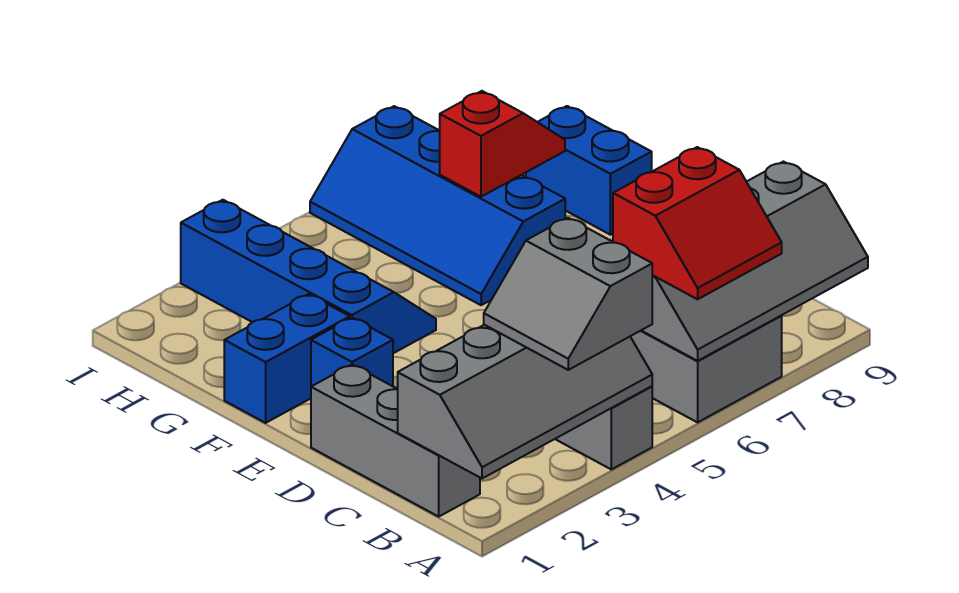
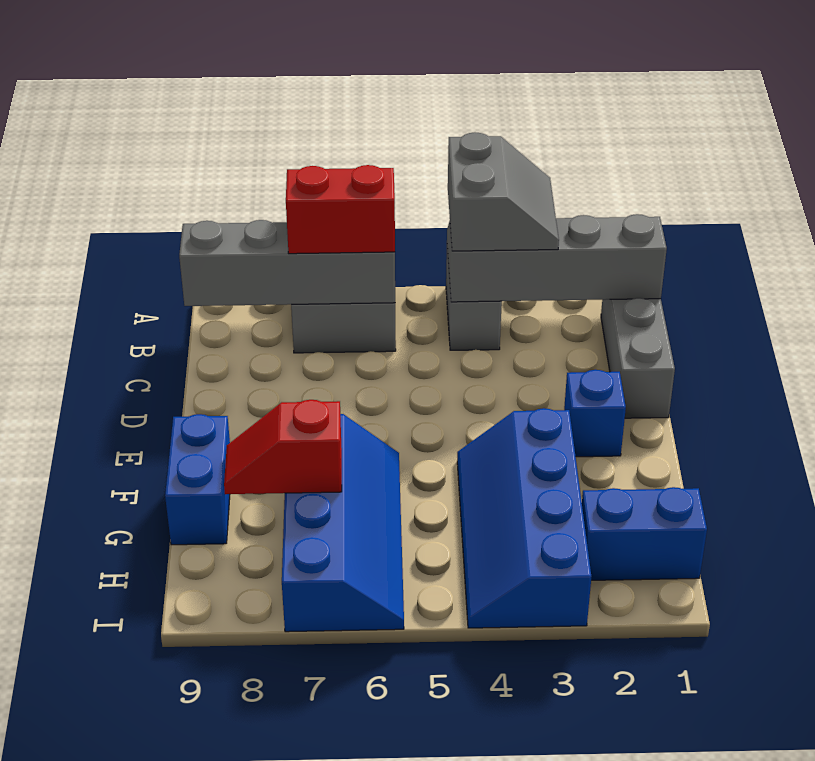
blue 1x2 brick [224,294,350,423] -> blue 1x2 brick moved to [582,487,707,580]

